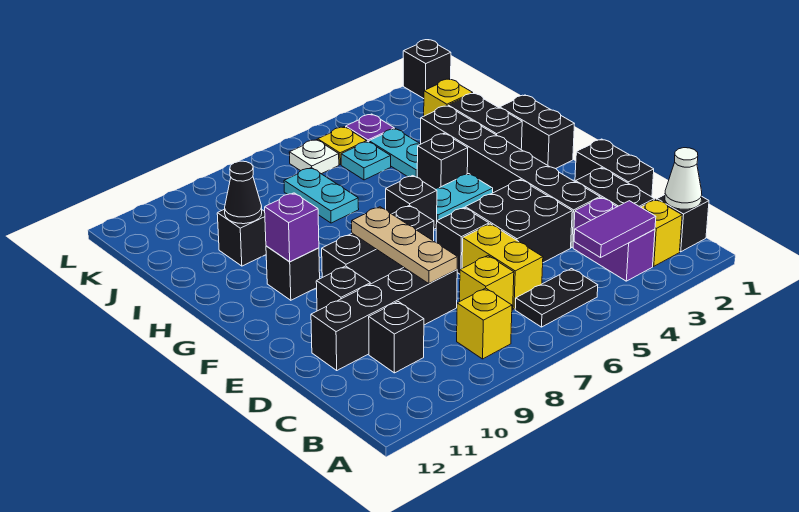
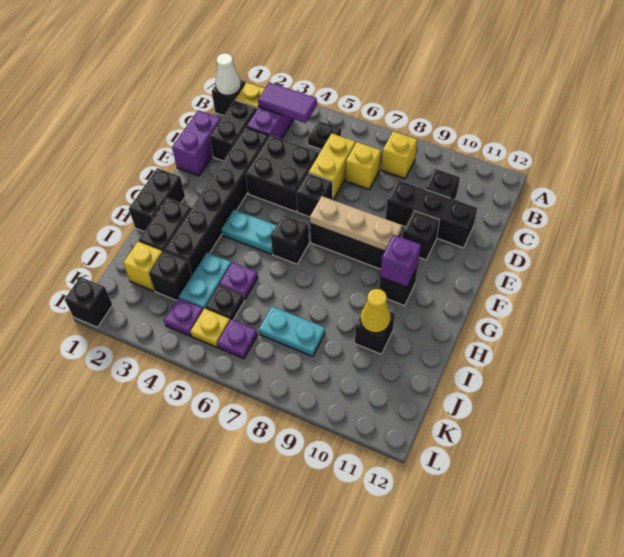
black 1x2 plate [515,269,598,327] -> black 1x1 plate [308,121,341,150]
black 1x2 brick [575,139,654,197] -> purple 1x2 brick [172,110,221,176]
black 1x4 brick [311,268,457,370] -> black 1x3 brick [386,180,477,248]
tan 1x3 plate [352,207,457,283] -> tan 1x3 plate turned to [310,196,402,251]
black 1x1 brick [417,133,468,189] -> black 1x1 brick moved to [149,251,192,300]
none -> purple 1x1 plate [219,262,258,299]
cyan 1x2 plate [284,168,359,223] -> cyan 1x2 plate turned to [259,306,325,357]
black 1x1 cone [225,161,262,224] -> yellow 1x1 cone [360,289,391,333]
cyan 1x1 plate [341,141,391,180] -> black 1x1 plate [205,285,244,320]
white 1x1 plate [289,140,339,174] -> purple 1x1 plate [217,319,257,359]

